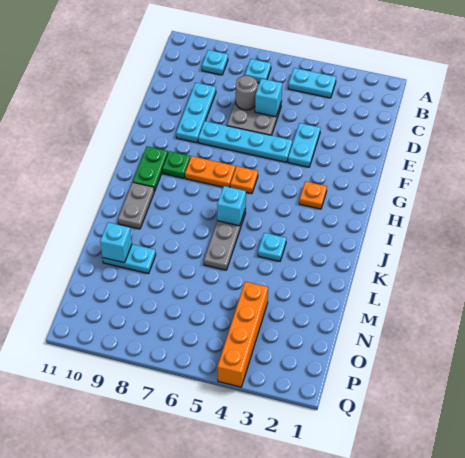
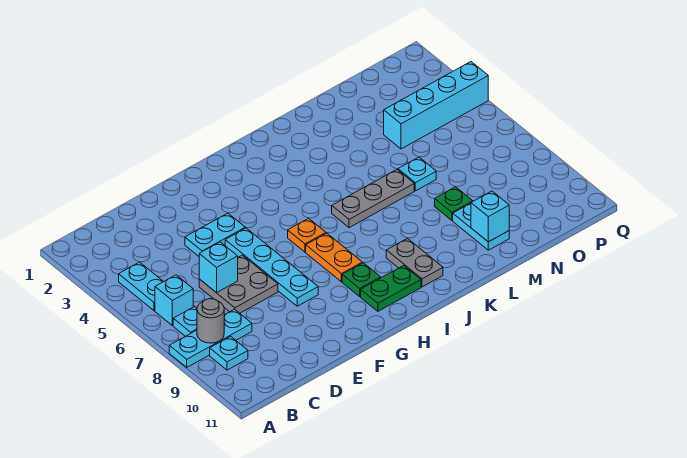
grey 1x1 round brick [236,76,258,110] -> grey 1x1 round brick moved to [197,299,224,343]
cyan 1x3 plate [176,82,216,143] -> cyan 1x3 plate moved to [169,309,252,367]
orange 1x1 plate [299,181,327,209] -> none
cyan 1x1 brick [217,186,246,226] -> cyan 1x1 brick moved to [155,275,193,326]
grey 1x2 plate [118,182,154,229] -> grey 1x2 plate turned to [386,239,443,287]
cyan 1x1 plate [258,233,286,261] -> cyan 1x1 plate moved to [398,157,436,191]
none -> green 1x1 plate [435,187,473,220]
orange 1x4 brick [217,282,268,387] -> cyan 1x4 brick [384,62,488,149]

